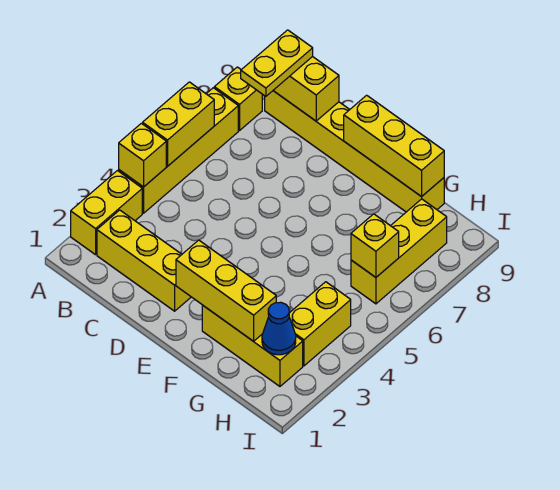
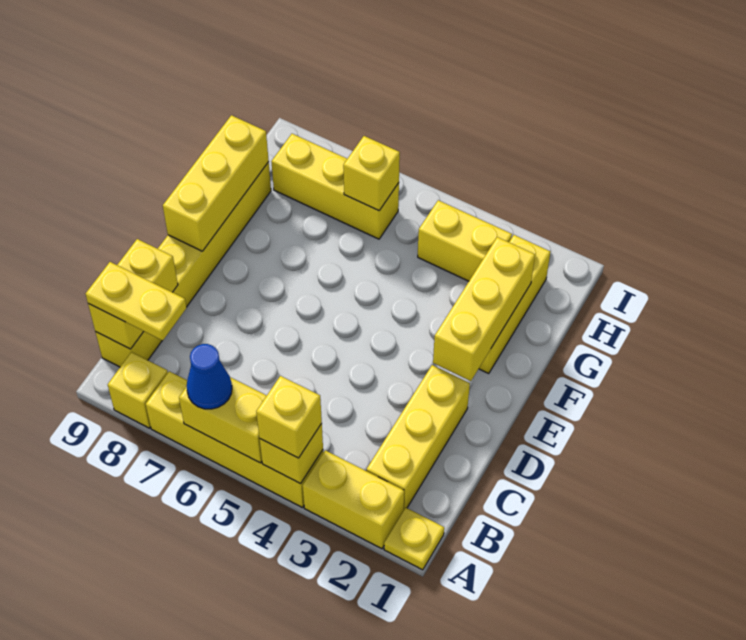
none -> yellow 1x1 plate [384,508,444,570]
none -> yellow 1x1 brick [256,376,322,458]
blue 1x1 cone [262,302,296,355] -> blue 1x1 cone moved to [187,344,232,409]

